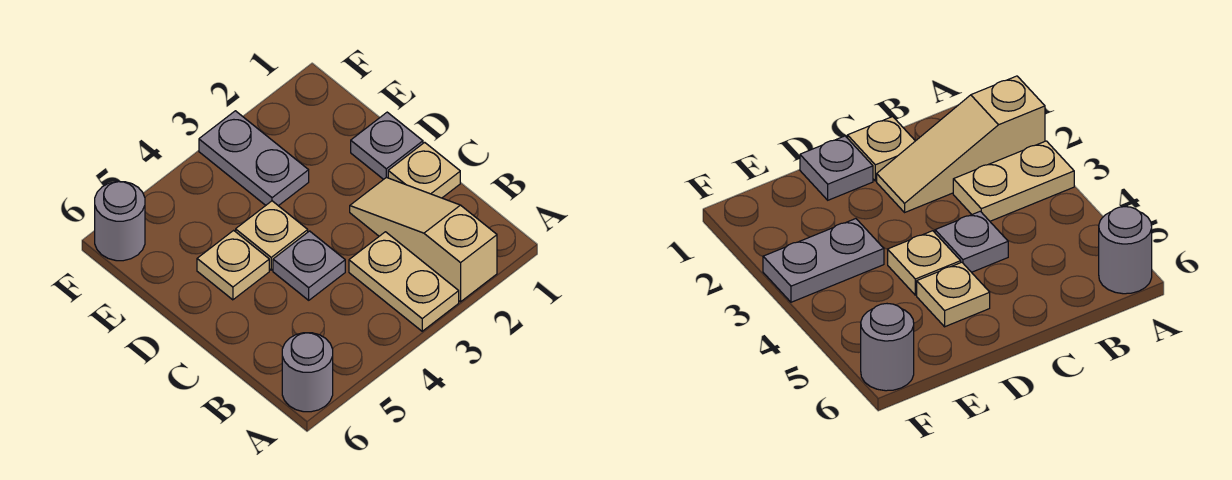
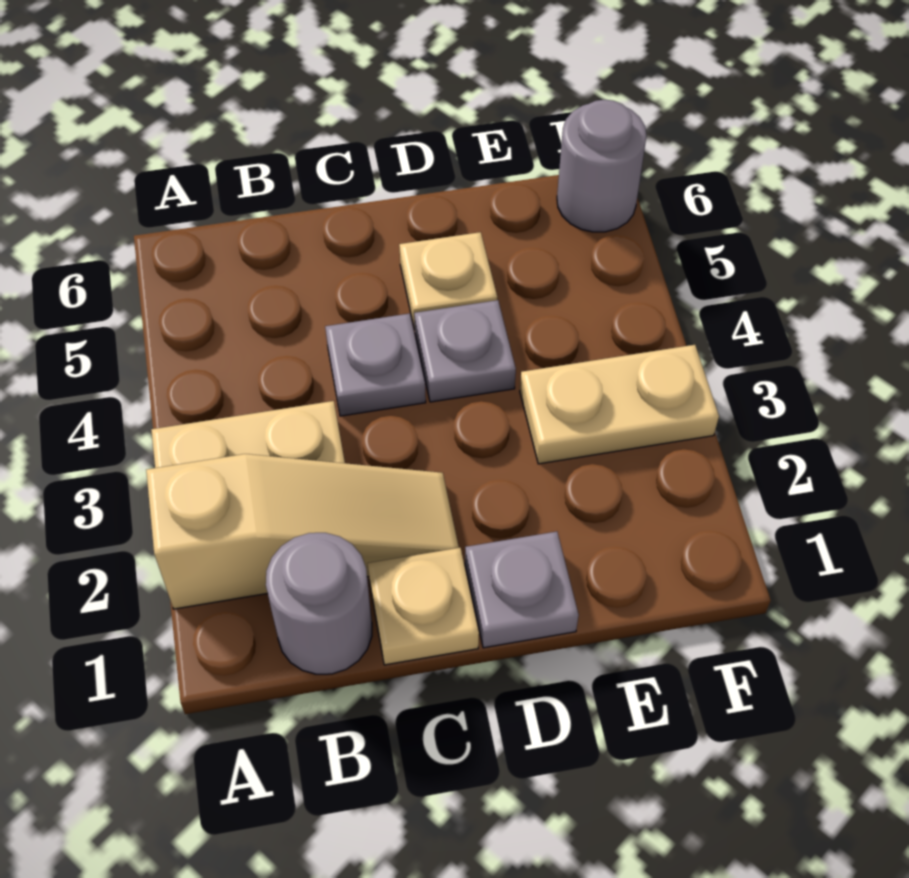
grey 1x1 round brick [282,333,333,412] -> grey 1x1 round brick moved to [266,533,372,674]
tan 1x1 plate [236,201,308,270] -> grey 1x1 plate [414,300,516,402]
grey 1x2 plate [199,111,309,206] -> tan 1x2 plate [520,345,719,464]

